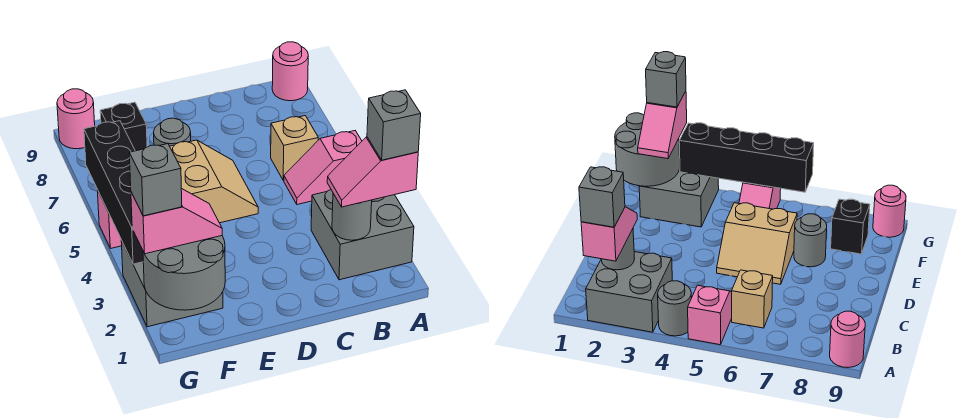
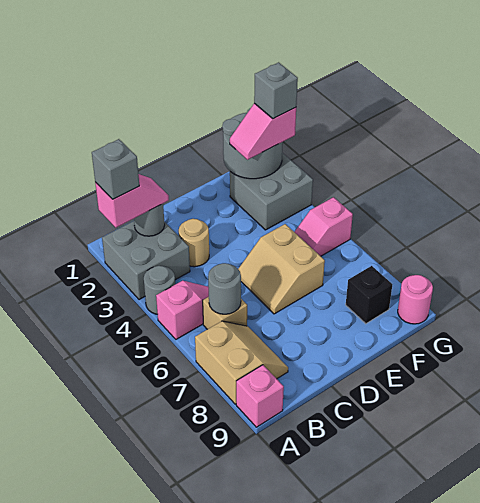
none -> tan 2x2 slope [195,321,288,404]
pink 1x1 round brick [272,42,308,101] -> pink 1x1 brick [236,365,284,427]
none -> tan 1x1 round brick [179,219,209,267]
grey 1x1 round brick [154,118,191,146] -> grey 1x1 round brick moved to [208,263,241,314]
black 1x4 brick [84,121,143,264] -> none

